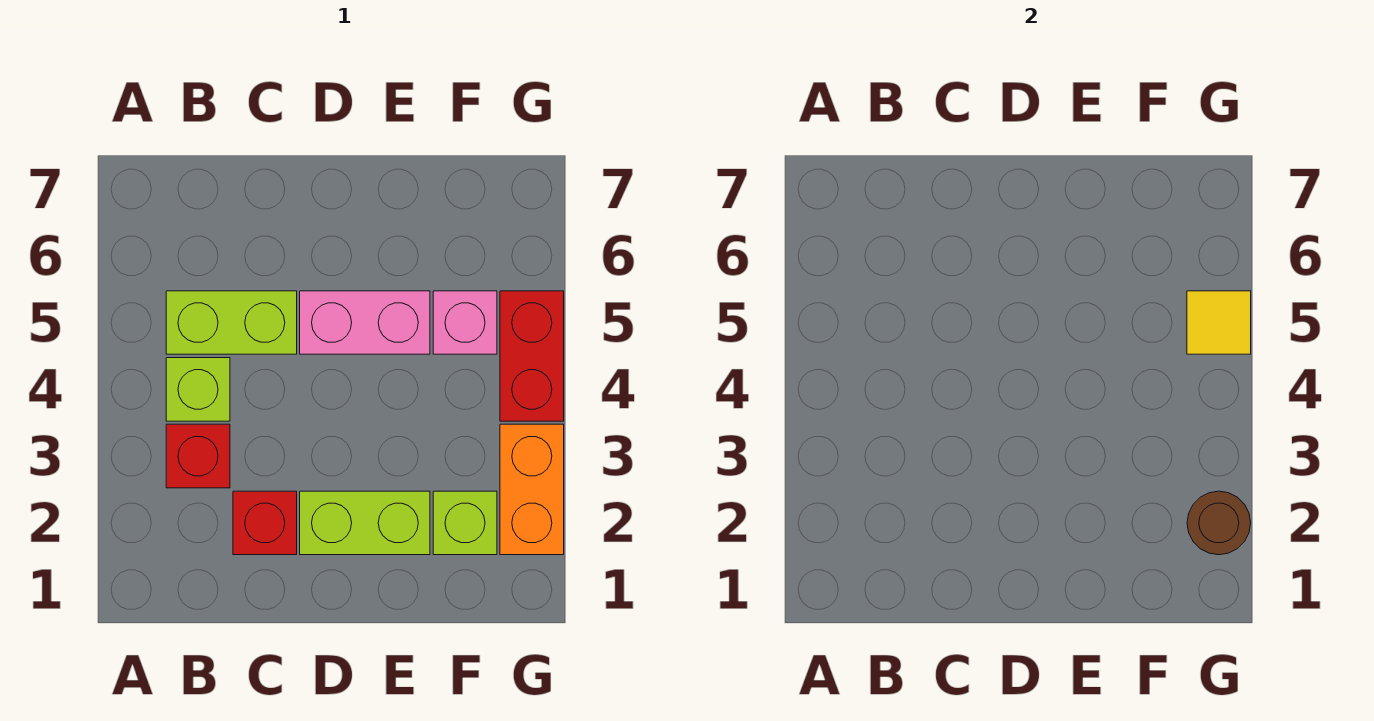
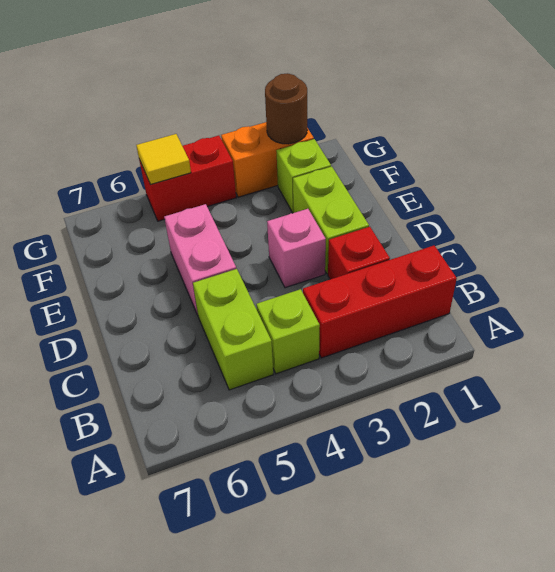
red 1x1 brick [166,424,230,488] -> red 1x3 brick [303,246,457,358]
pink 1x1 brick [433,291,497,354] -> pink 1x1 brick moved to [267,209,326,288]

